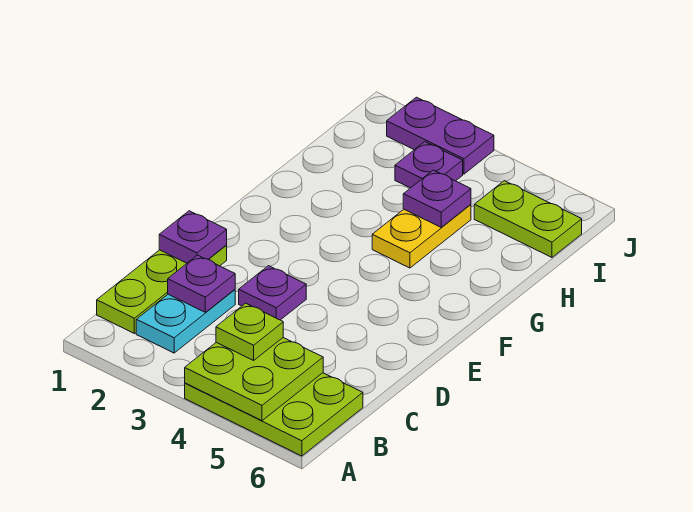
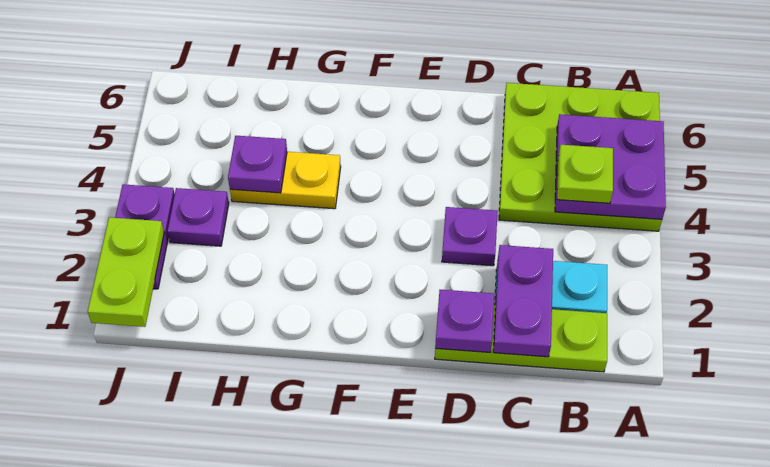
lime 2x3 plate [185,373,363,456] -> lime 3x3 plate [499,83,662,231]
lime 2x2 plate [185,338,323,421] -> purple 2x2 plate [555,114,666,219]
purple 1x1 plate [168,255,235,312] -> purple 1x2 plate [493,245,553,357]
lime 1x2 plate [474,181,582,257] -> lime 1x2 plate moved to [88,217,164,327]

